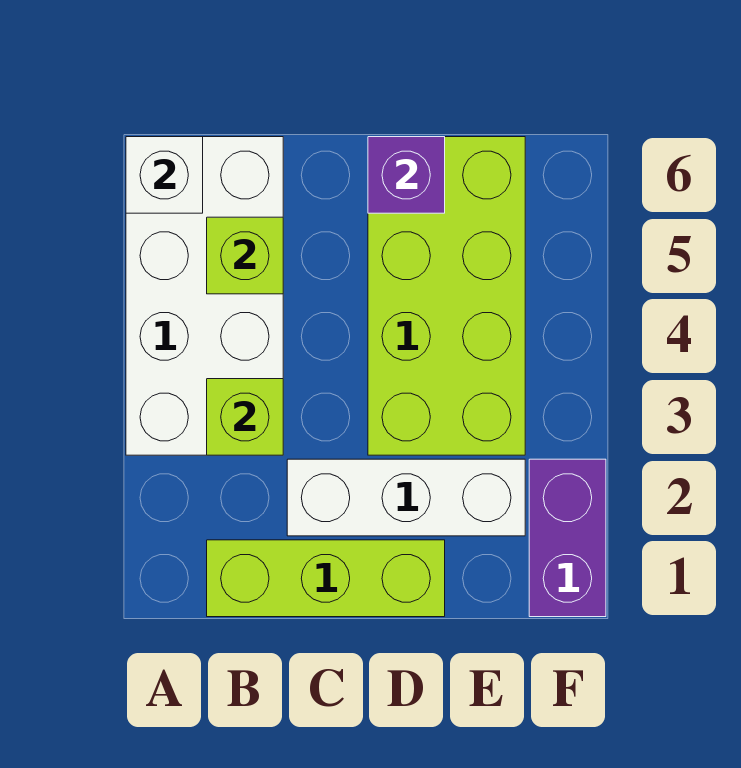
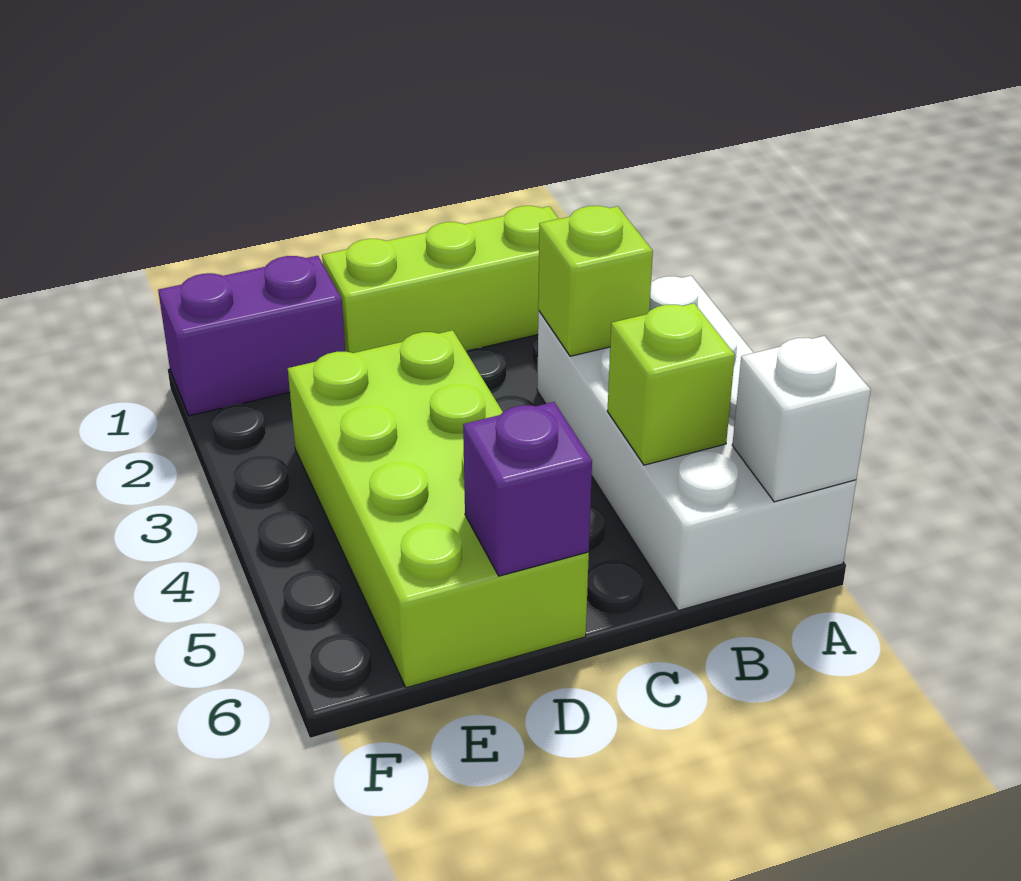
white 1x3 brick [287,459,525,536] -> none
purple 1x2 brick [529,459,606,617] -> purple 1x2 brick turned to [158,256,345,416]

